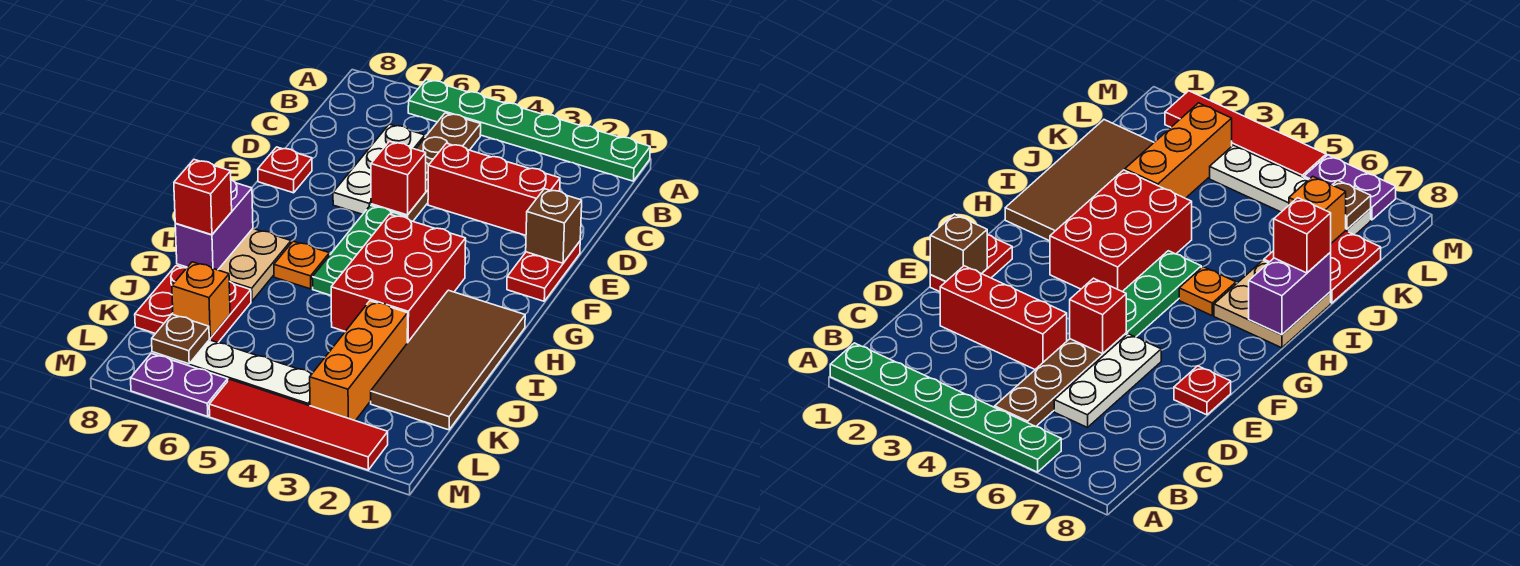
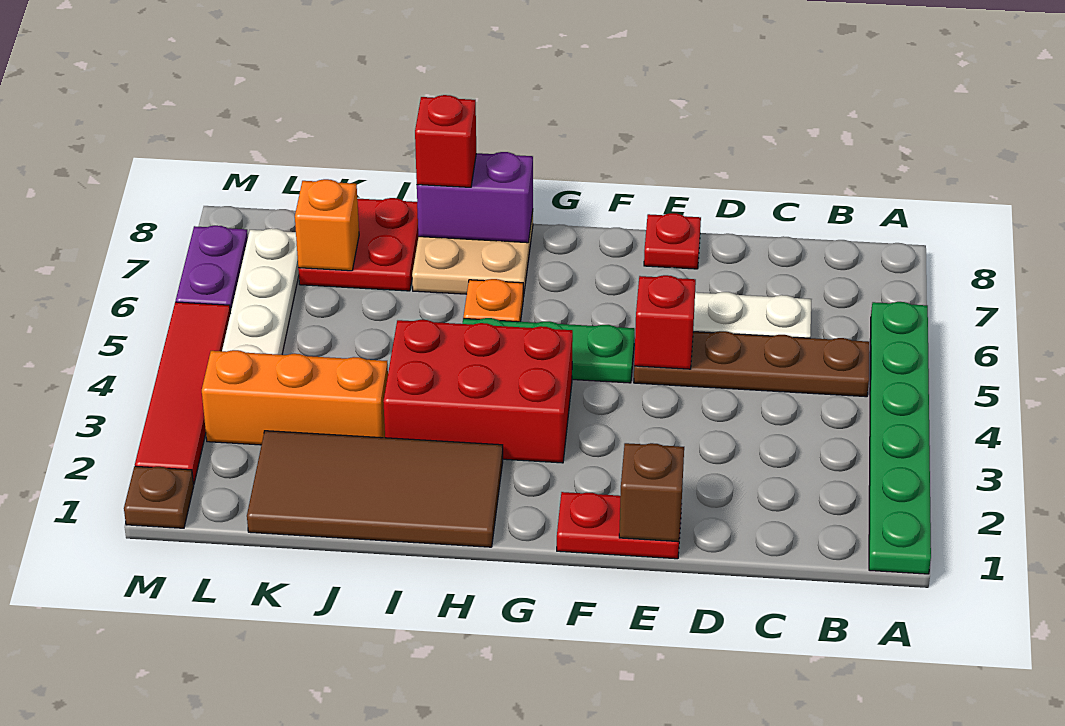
red 1x3 brick [428,143,560,235] -> none
brown 1x1 plate [152,314,209,364] -> brown 1x1 plate moved to [124,466,194,528]

